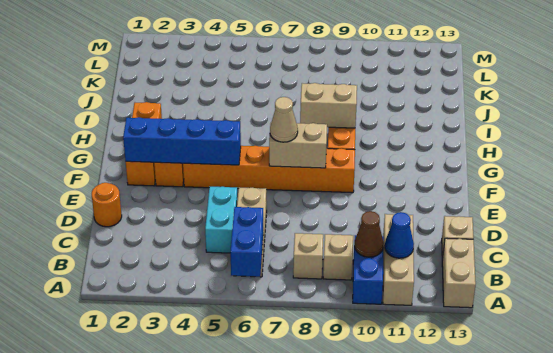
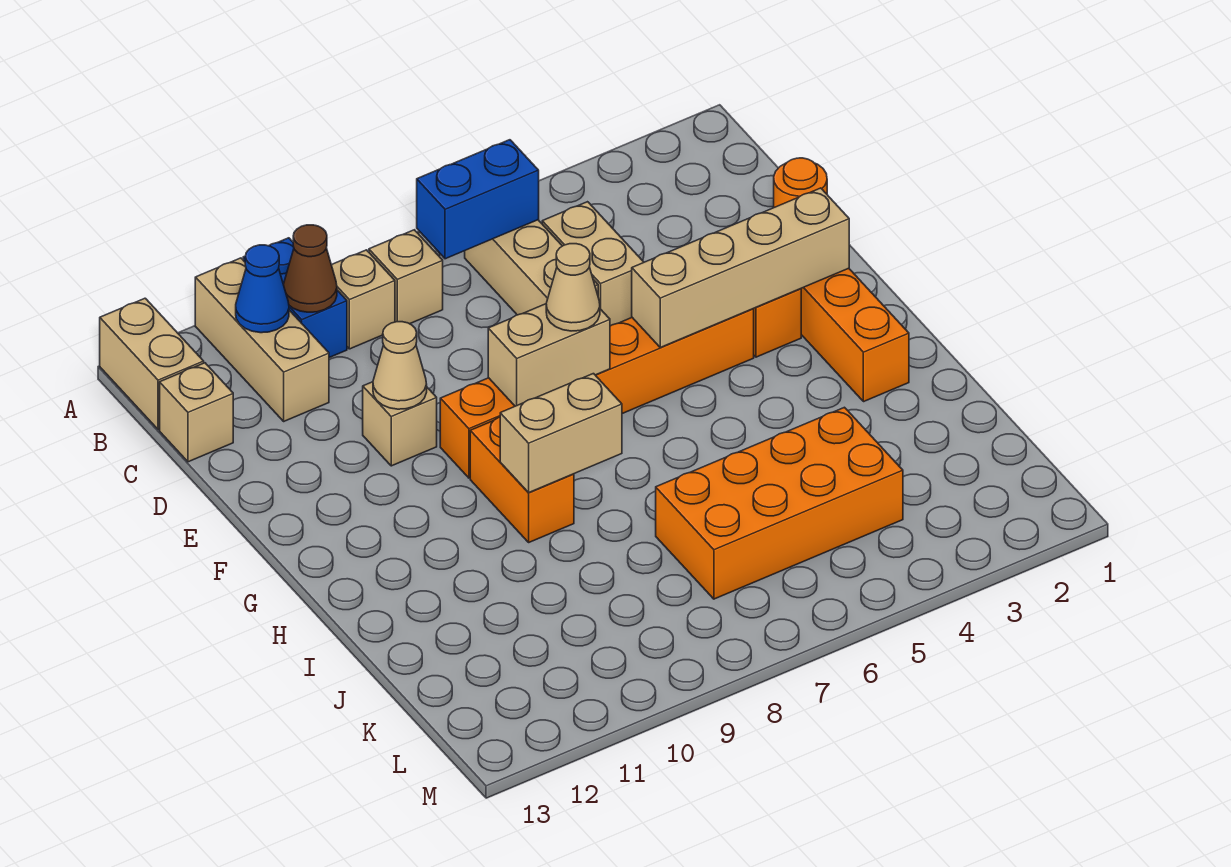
blue 1x2 brick [230,207,263,277] -> blue 1x2 brick turned to [417,140,539,259]
cyan 1x2 brick [205,187,238,253] -> tan 1x2 brick [542,202,644,326]
none -> tan 1x1 brick [363,382,437,466]
none -> tan 1x1 cone [373,322,427,409]
blue 1x4 brick [123,117,241,165] -> tan 1x4 brick [632,188,849,347]
none -> orange 2x4 brick [656,407,903,599]

